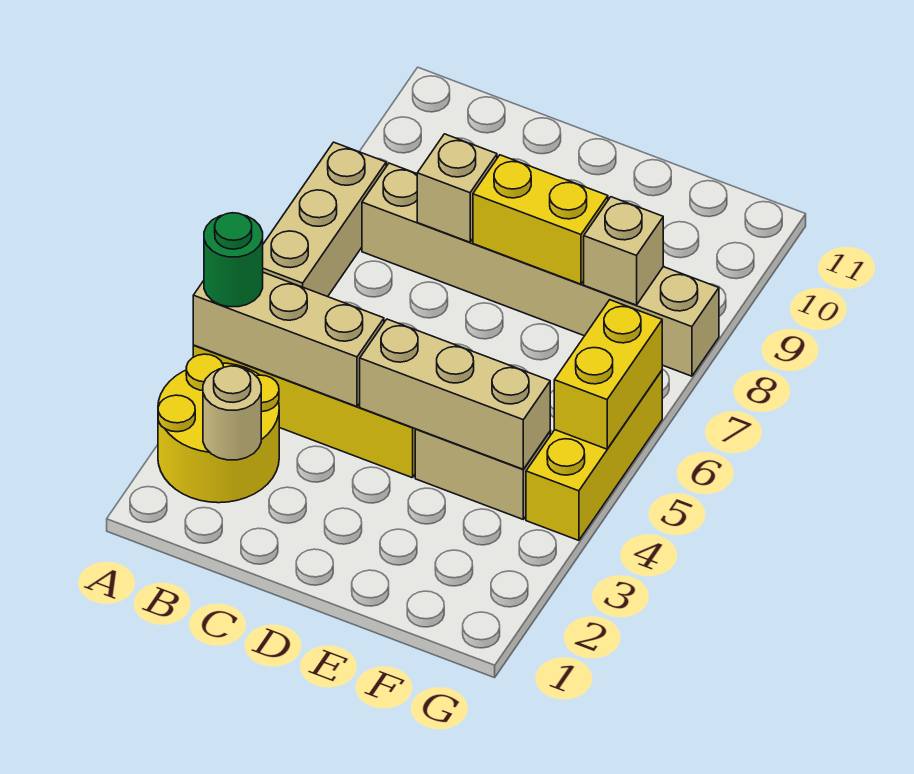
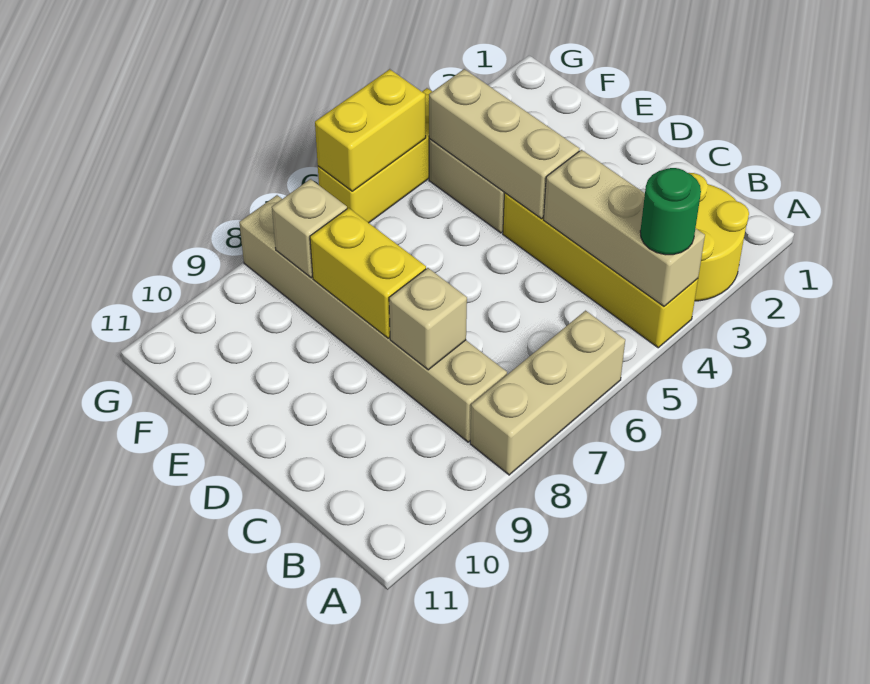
tan 1x1 round brick [203,366,261,460] -> none

